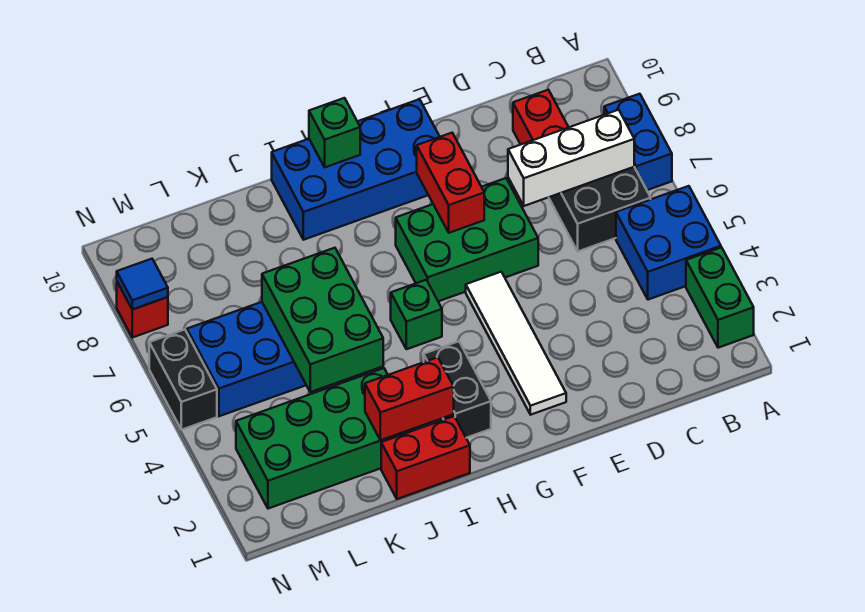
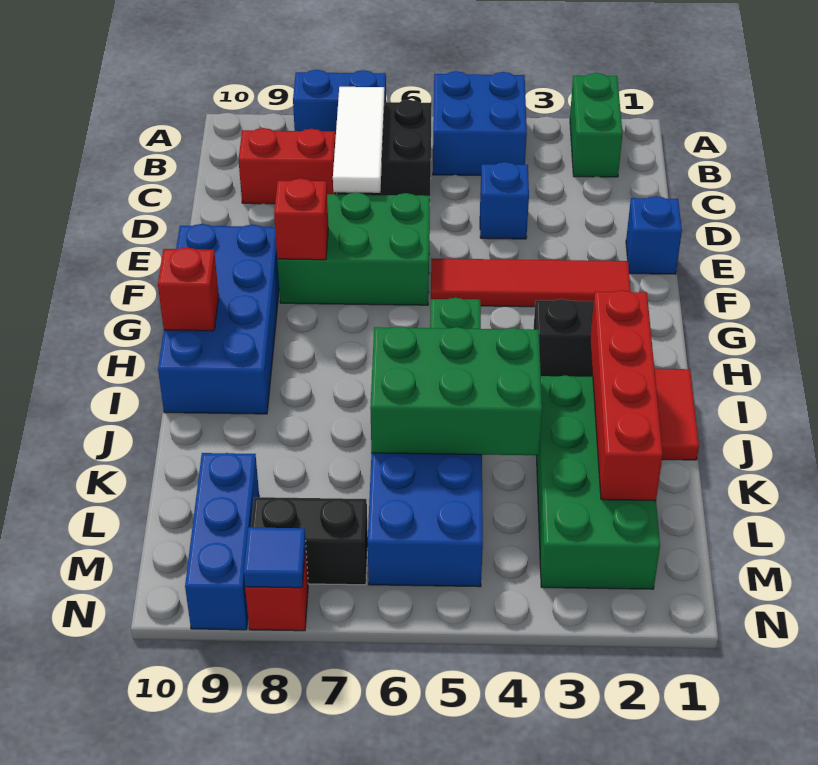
green 1x2 brick [686,247,754,348] -> green 1x2 brick turned to [570,73,623,177]
white 1x3 brick [508,110,634,206] -> white 1x3 tile [333,87,385,193]
none -> blue 1x1 brick [480,162,529,239]
none -> blue 1x1 brick [626,196,682,274]
green 2x3 brick [396,178,538,301] -> green 2x3 brick turned to [277,192,430,305]
white 1x4 tile [466,272,566,415] -> red 1x4 tile [431,259,631,307]
red 1x2 brick [417,133,484,233] -> red 1x1 brick [274,178,328,260]
green 1x1 brick [309,98,360,167] -> red 1x1 brick [158,247,219,331]
red 1x2 brick [381,416,470,499] -> red 1x2 tile [654,369,699,460]
red 1x2 brick [365,357,454,440] -> red 1x4 brick [590,290,663,501]
none -> blue 1x3 brick [185,453,259,630]
black 1x2 brick [149,329,217,430] -> black 1x2 brick moved to [251,497,368,585]

